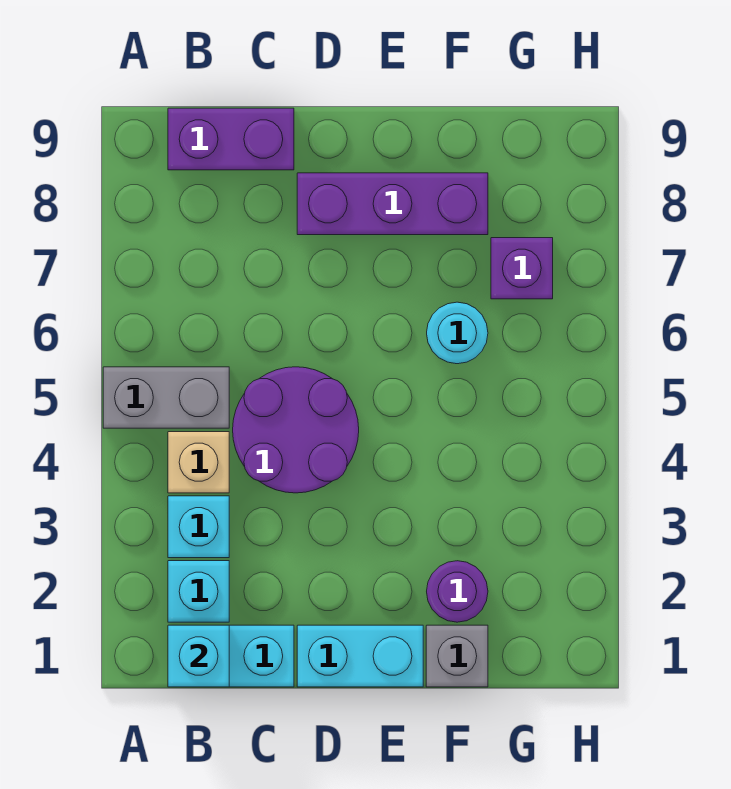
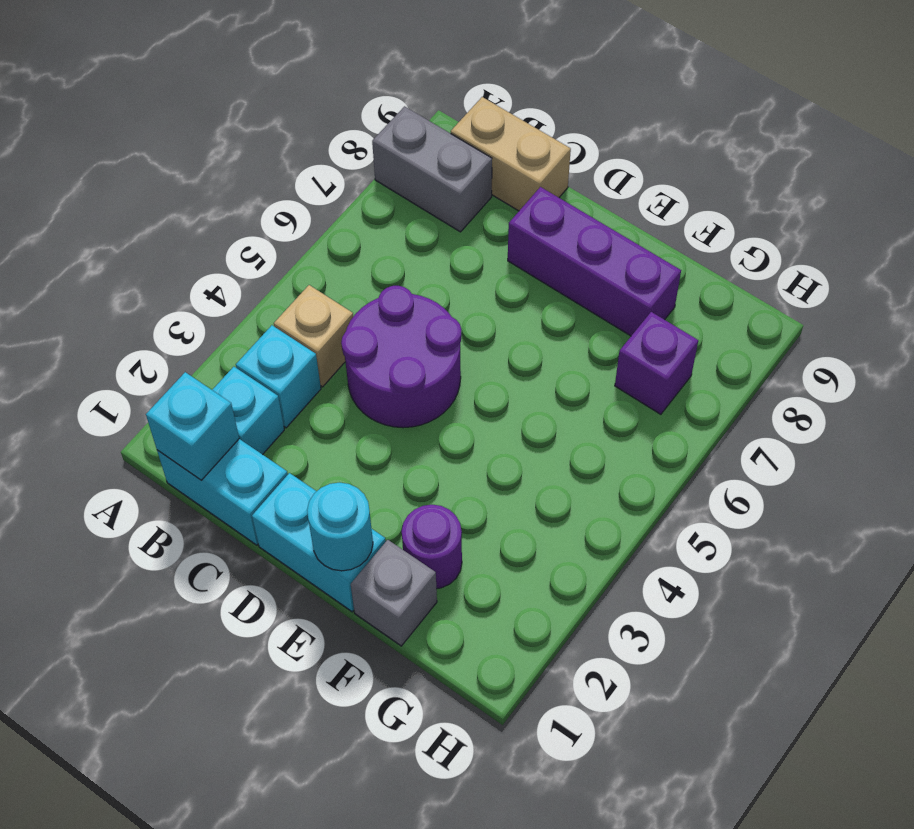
grey 1x2 brick [103,367,229,428] -> grey 1x2 brick moved to [372,106,492,232]
purple 1x2 brick [168,108,294,170] -> tan 1x2 brick [451,97,571,211]
cyan 1x1 round brick [427,302,488,364] -> cyan 1x1 round brick moved to [307,483,373,571]

